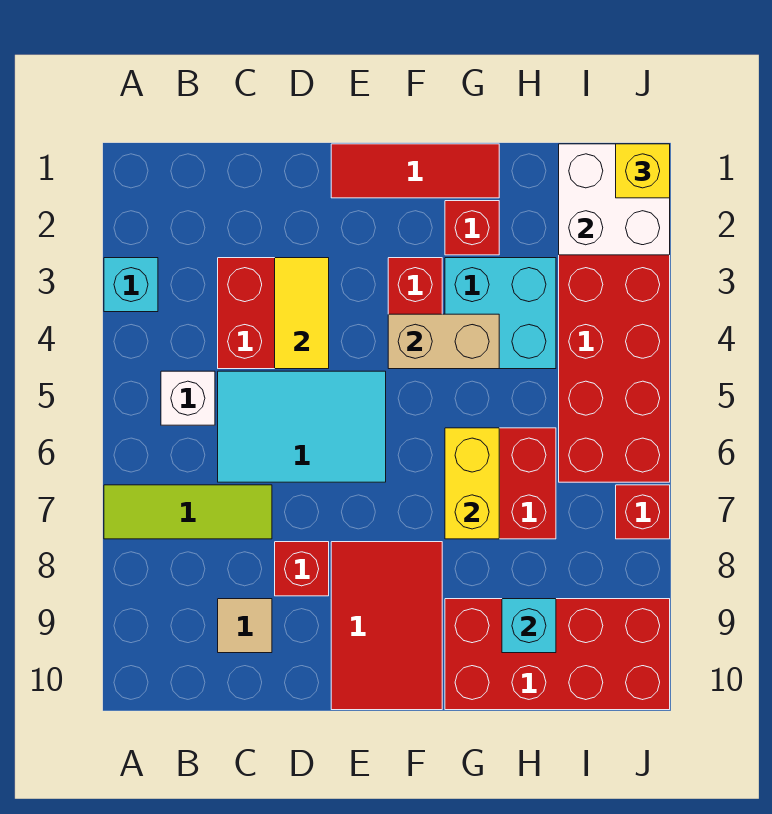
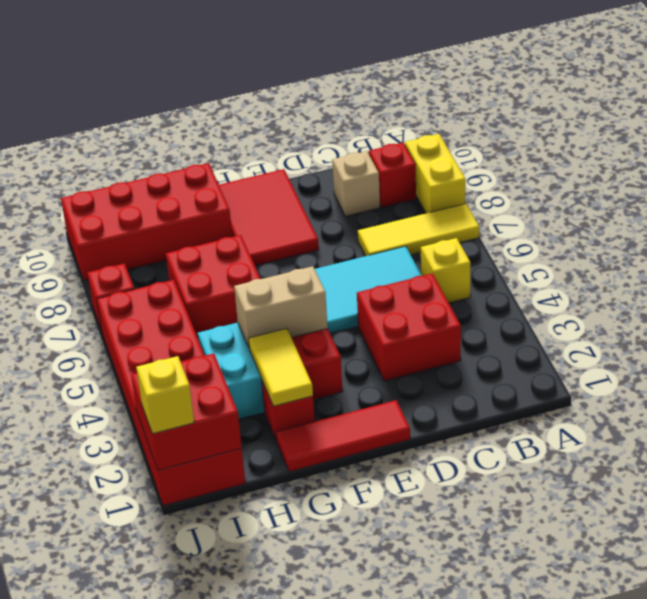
cyan 1x1 brick [104,258,158,312] -> none
lime 1x3 tile [104,485,272,539] -> yellow 1x3 tile [358,204,479,256]
white 1x1 brick [161,371,215,425] -> yellow 1x1 brick [421,238,470,303]
tan 1x1 tile [218,599,272,653] -> tan 1x1 brick [332,151,380,216]
yellow 1x2 tile [275,258,329,369] -> yellow 1x2 tile moved to [248,328,313,406]
red 1x1 brick [275,542,329,596] -> red 1x1 brick moved to [369,143,416,207]
yellow 1x2 brick [445,428,499,539] -> yellow 1x2 brick moved to [405,134,466,213]
cyan 1x1 brick [502,599,556,653] -> none
white 2x2 brick [559,144,670,255] -> red 2x2 brick [131,353,242,470]

